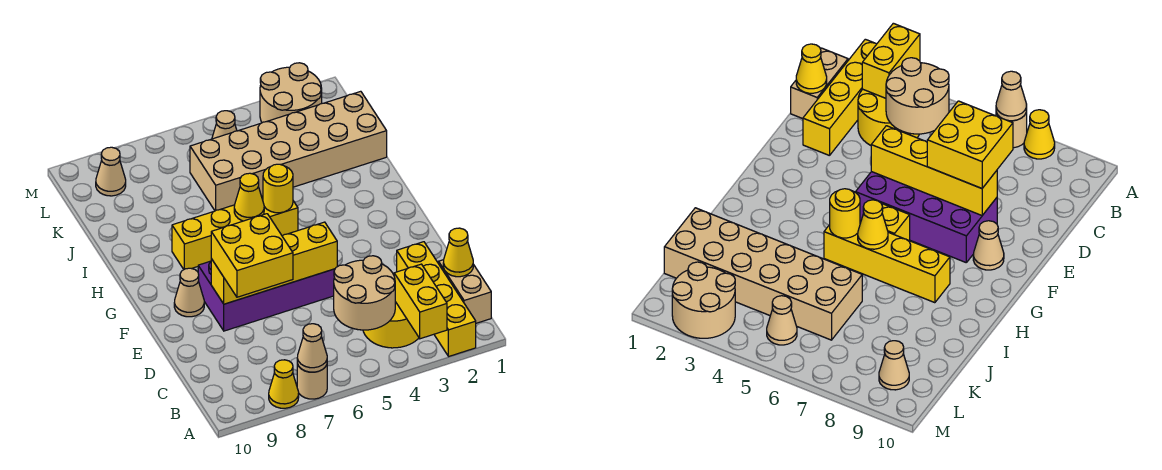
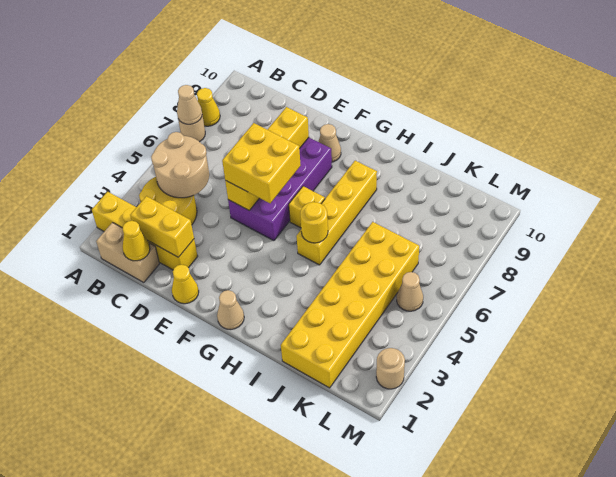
yellow 1x2 brick [394,264,447,339] -> yellow 1x2 brick moved to [130,196,194,257]
yellow 2x2 brick [211,214,293,297] -> yellow 2x2 brick moved to [222,123,301,203]
yellow 1x1 cone [234,173,264,221] -> yellow 1x1 cone moved to [172,265,199,304]
tan 2x6 brick [190,91,387,211] -> yellow 2x6 brick [281,222,419,388]
tan 2x2 round brick [260,63,322,123] -> tan 1x1 round brick [376,348,405,389]
tan 1x1 cone [96,147,126,196] -> tan 1x1 cone moved to [217,290,244,329]

